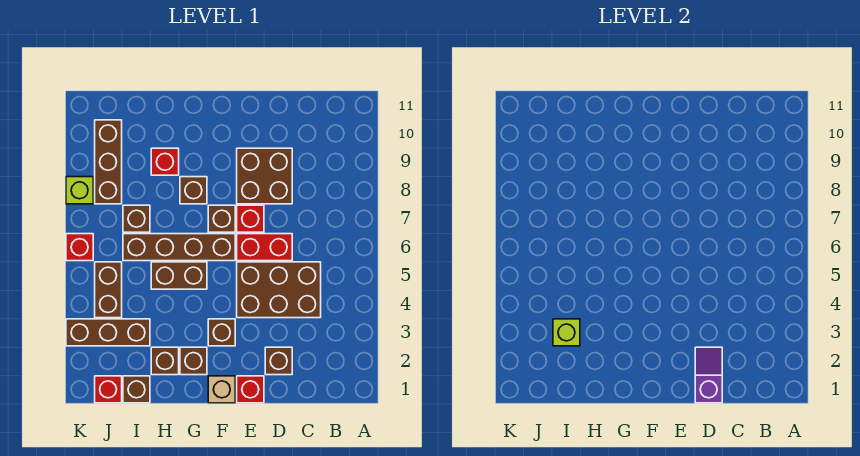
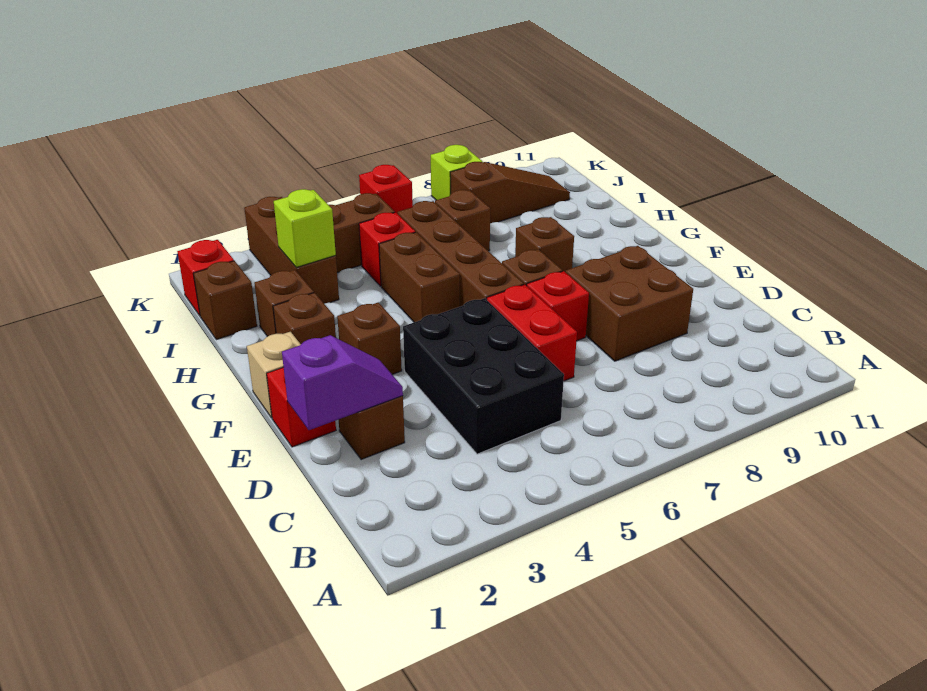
brown 2x3 brick [237,262,321,318] -> black 2x3 brick [403,298,564,454]
red 1x1 brick [151,148,179,175] -> red 1x1 brick moved to [359,212,415,286]
brown 1x3 brick [95,120,122,204] -> brown 1x3 slope [450,162,570,223]

